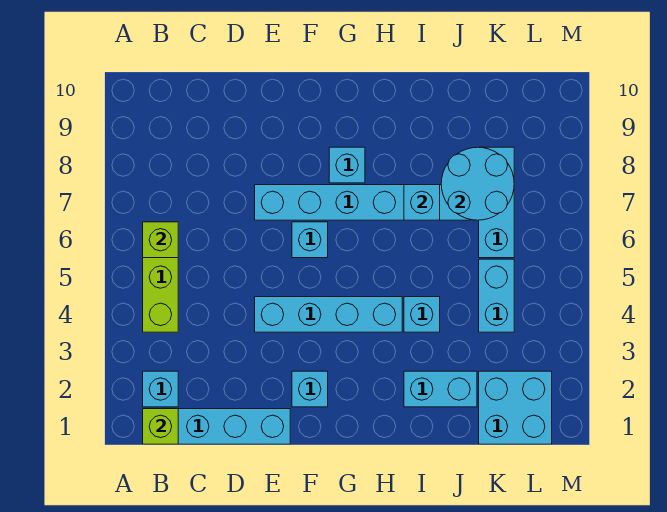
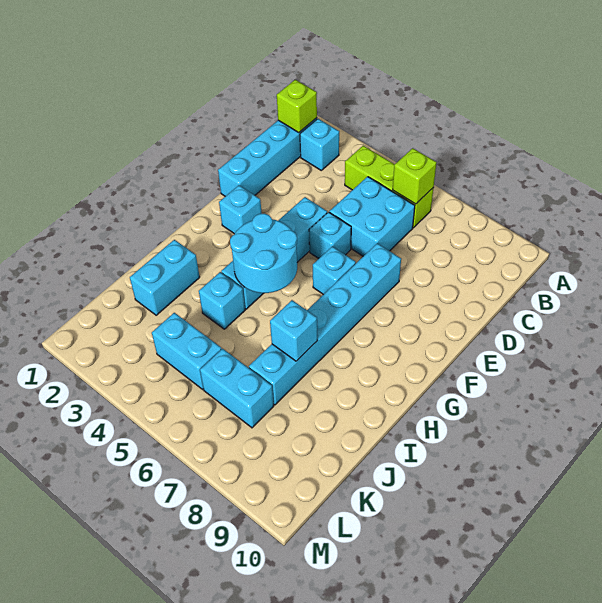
cyan 1x1 brick [329,147,365,183] -> cyan 1x1 brick moved to [309,212,351,259]
cyan 2x2 round brick [441,147,514,220] -> cyan 2x2 round brick moved to [230,213,297,293]
cyan 2x2 brick [479,371,552,444] -> cyan 2x2 brick moved to [329,177,415,256]
cyan 1x3 brick [479,147,514,258] -> cyan 1x2 brick [200,349,274,428]

